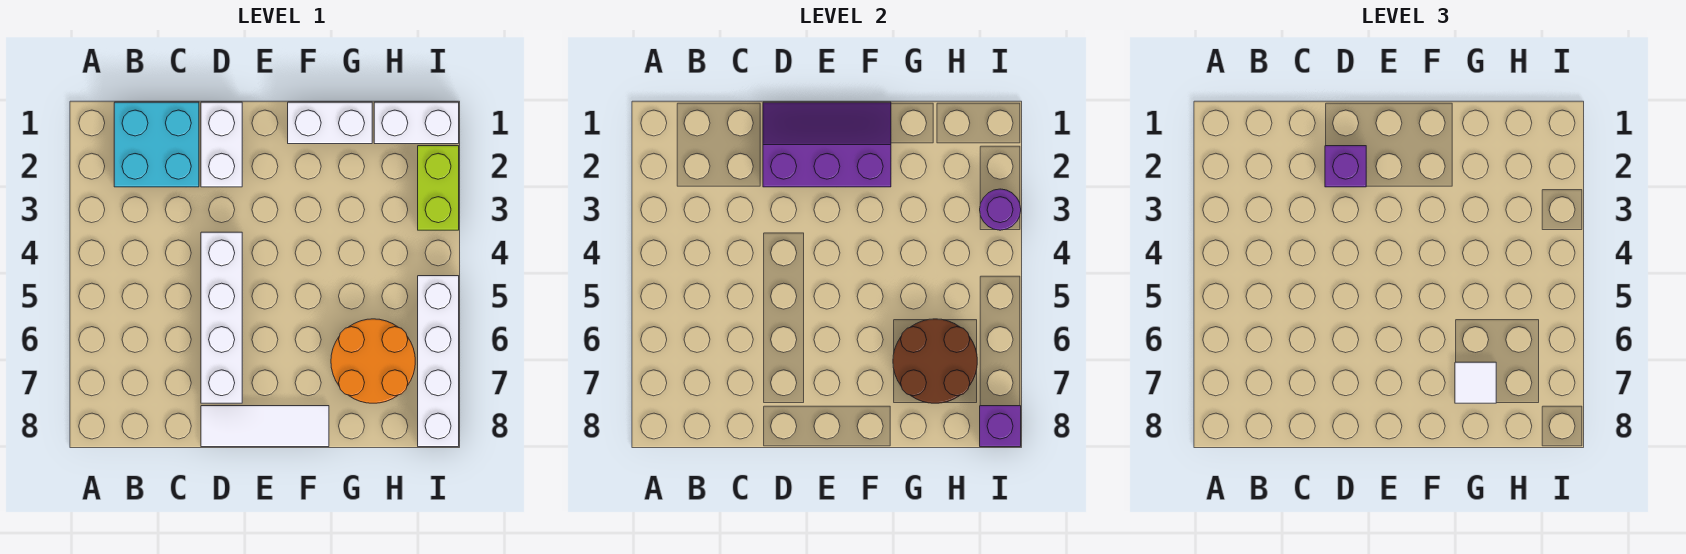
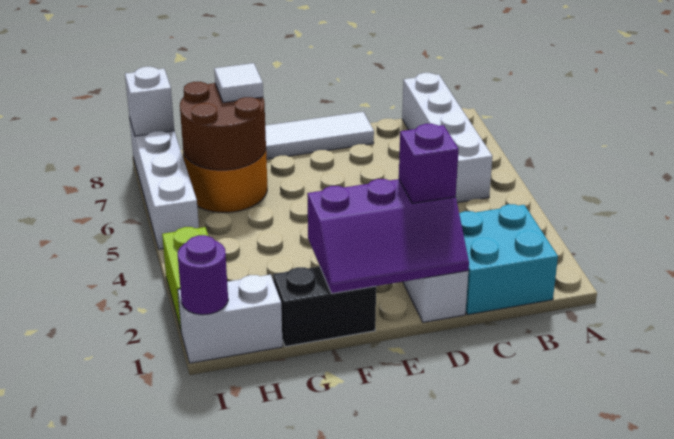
white 1x4 brick [201,232,242,403] -> white 1x4 brick moved to [402,73,492,203]
white 1x2 brick [288,102,372,144] -> black 1x2 brick [273,267,376,347]
purple 1x1 round brick [980,189,1021,230] -> purple 1x1 round brick moved to [178,235,228,315]
purple 1x1 brick [980,406,1021,447] -> white 1x1 brick [125,67,174,136]

